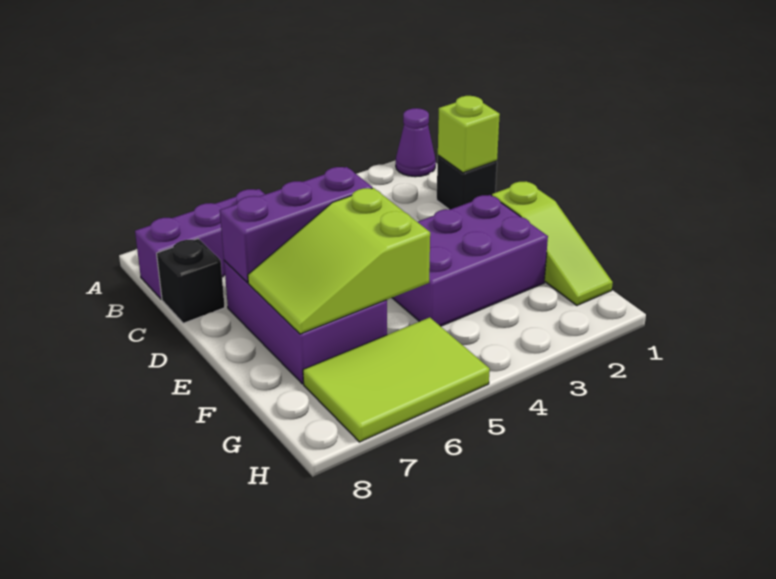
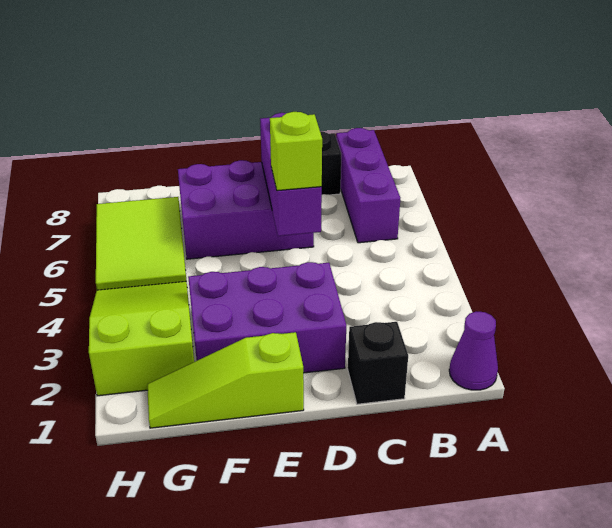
lime 1x1 brick [438,96,500,173] -> lime 1x1 brick moved to [270,112,322,191]
purple 2x3 brick [392,195,548,326] -> purple 2x3 brick turned to [188,262,346,373]
lime 2x3 slope [248,188,430,334] -> lime 2x3 slope moved to [89,281,194,396]

